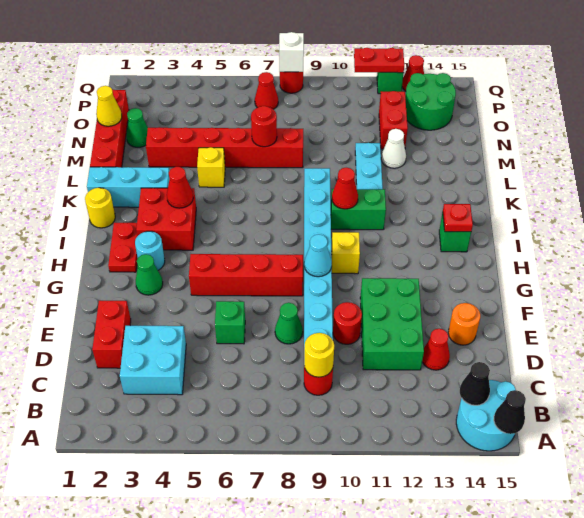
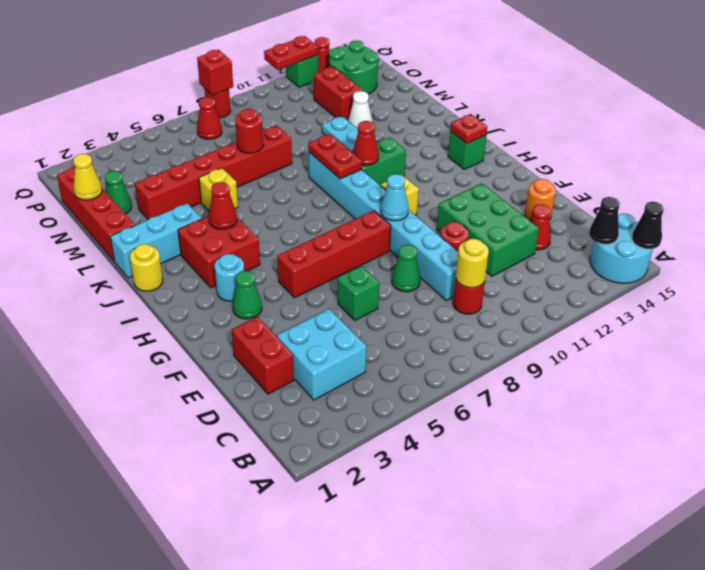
red 1x2 plate [108,223,138,272] -> red 1x2 plate moved to [308,134,362,179]
white 1x1 brick [279,32,304,72] -> red 1x1 brick [197,50,233,95]

